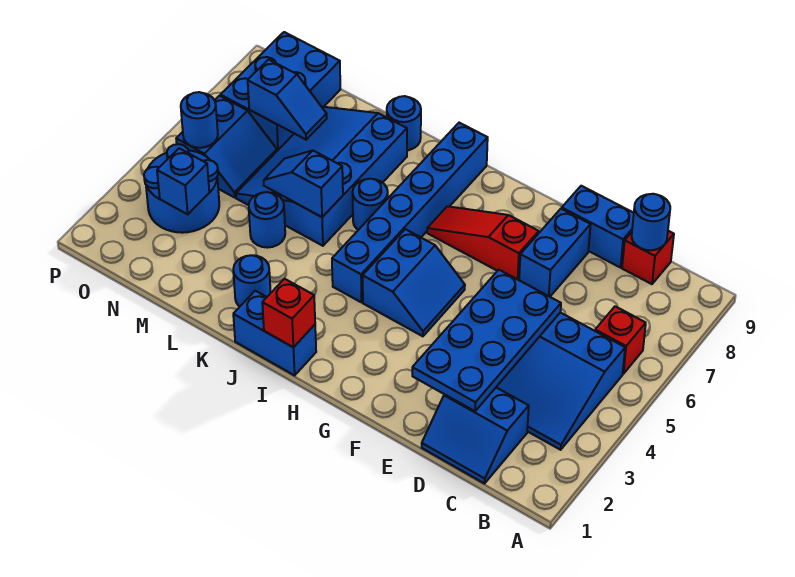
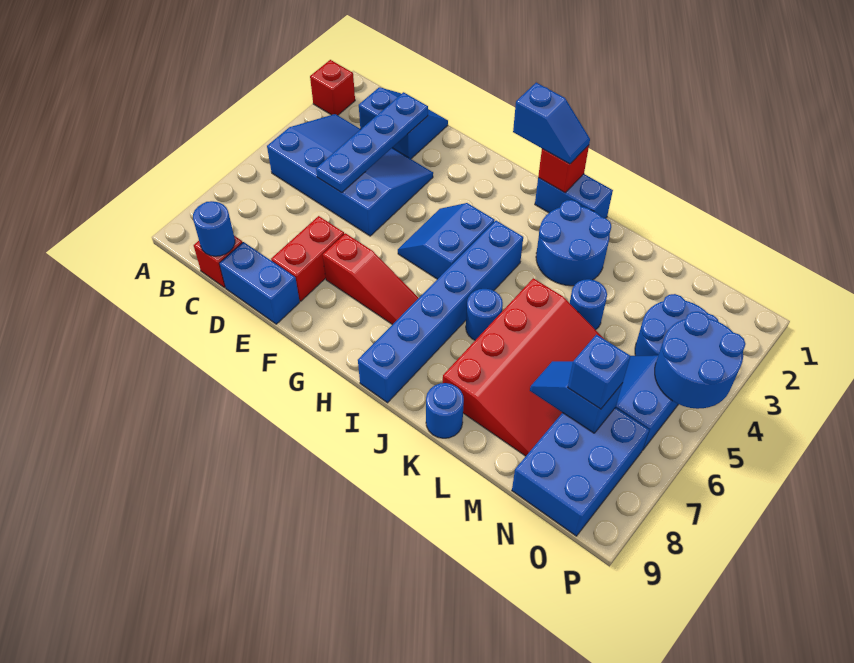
red 1x1 brick [595,306,646,374] -> red 1x1 brick moved to [310,60,355,115]
blue 2x4 plate [412,270,561,411] -> blue 1x4 plate [316,92,428,193]
blue 1x2 brick [519,209,591,297] -> red 1x2 brick [271,216,344,301]
blue 1x1 round brick [233,255,271,307] -> blue 2x2 round brick [536,200,611,286]
blue 3x4 slope [236,107,407,246] -> red 3x4 slope [443,278,604,456]
blue 1x2 slope [264,151,343,217] -> blue 1x2 slope moved to [513,83,590,164]
blue 1x1 brick [157,148,209,214] -> blue 1x1 brick moved to [568,335,630,409]
blue 1x1 round brick [181,92,218,148] -> blue 2x2 round brick [655,312,745,409]

